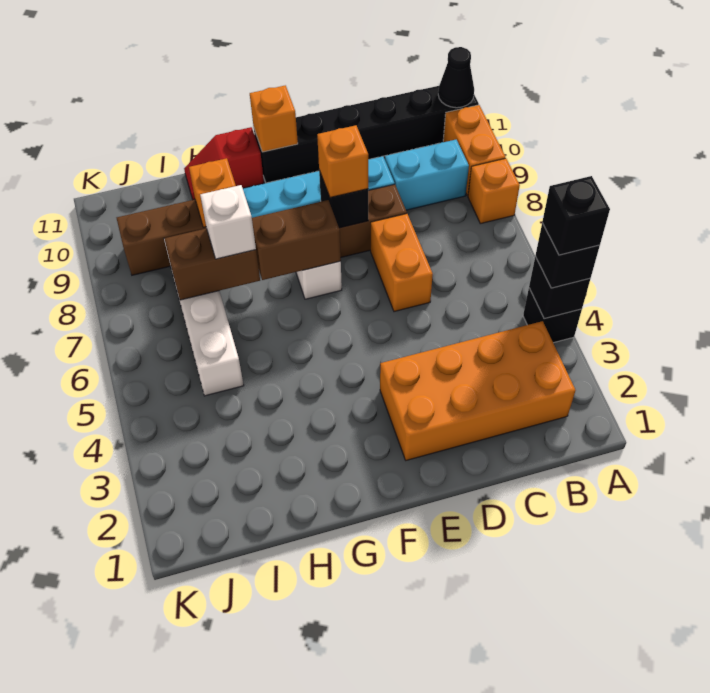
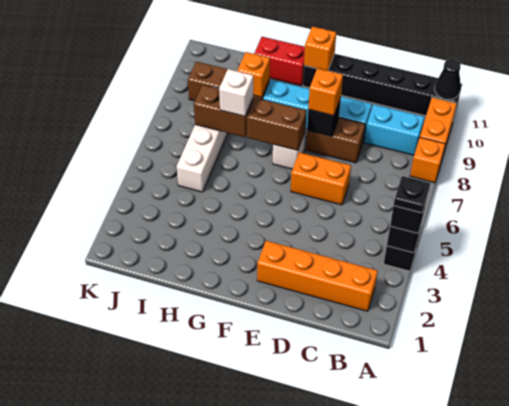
black 1x1 brick [542,176,610,255] -> black 1x1 plate [394,176,430,213]
orange 2x4 brick [380,321,575,460] -> orange 1x4 brick [257,241,378,311]
orange 1x2 brick [371,214,433,312] -> orange 1x2 brick turned to [291,152,351,205]
red 1x2 slope [184,127,264,200] -> red 1x2 brick [254,37,305,86]

